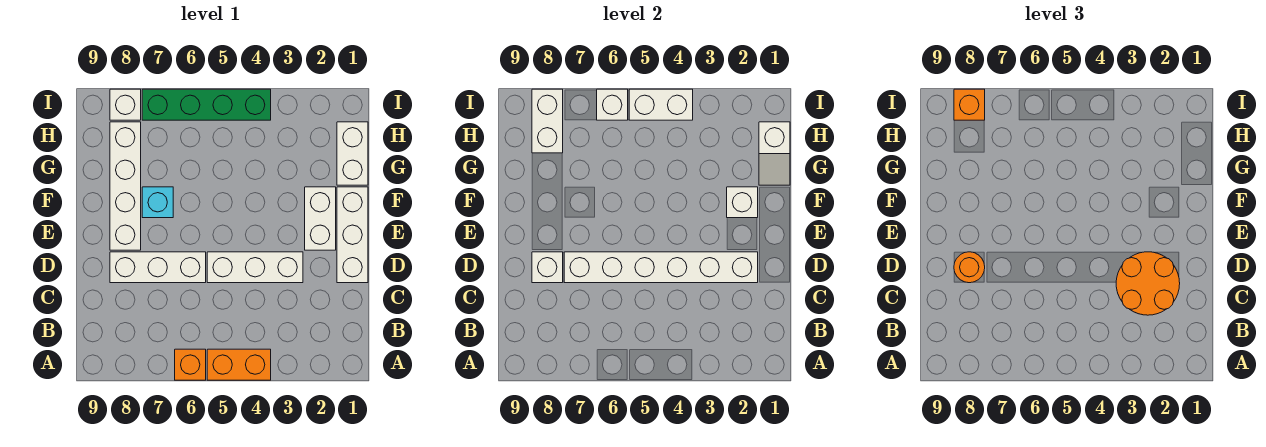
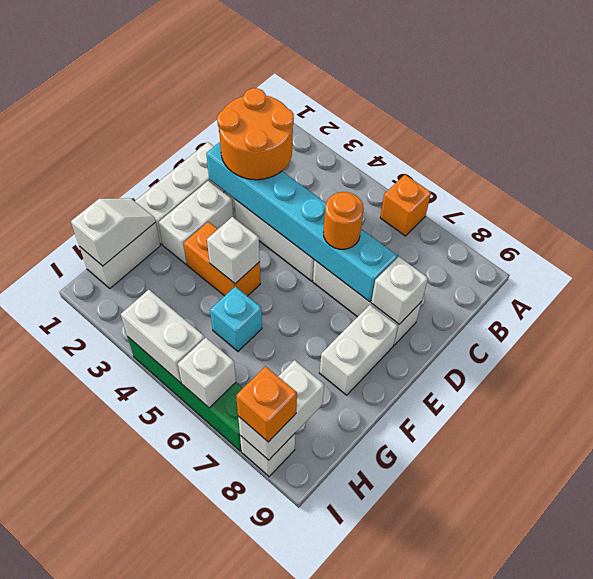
orange 1x2 brick [207,349,271,380] -> orange 1x2 brick moved to [184,222,260,296]
white 1x6 brick [564,252,758,283] -> cyan 1x6 brick [206,142,397,302]
orange 1x1 round brick [954,252,985,283] -> orange 1x1 round brick moved to [324,192,364,249]
white 1x4 brick [110,122,141,250] -> white 1x2 brick [320,305,398,395]
white 1x1 brick [727,187,758,218] -> white 1x1 brick moved to [207,217,260,284]
cyan 1x1 brick [142,187,173,218] -> cyan 1x1 brick moved to [210,287,262,351]

